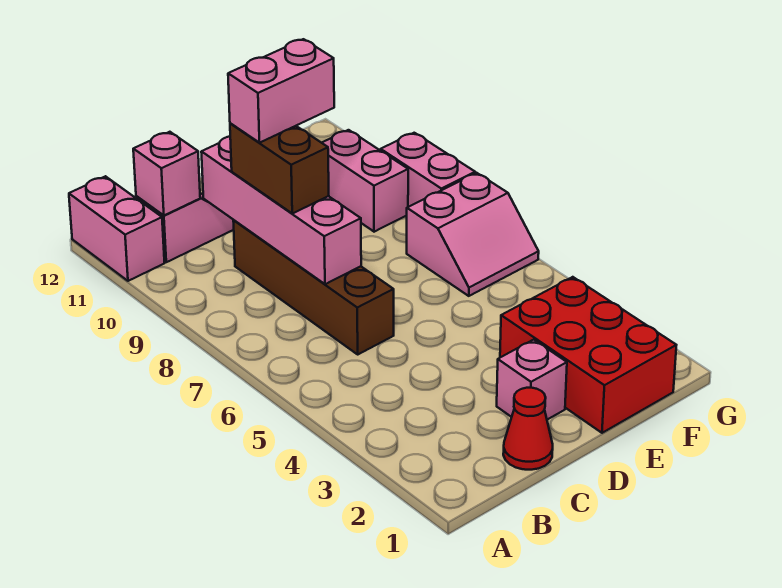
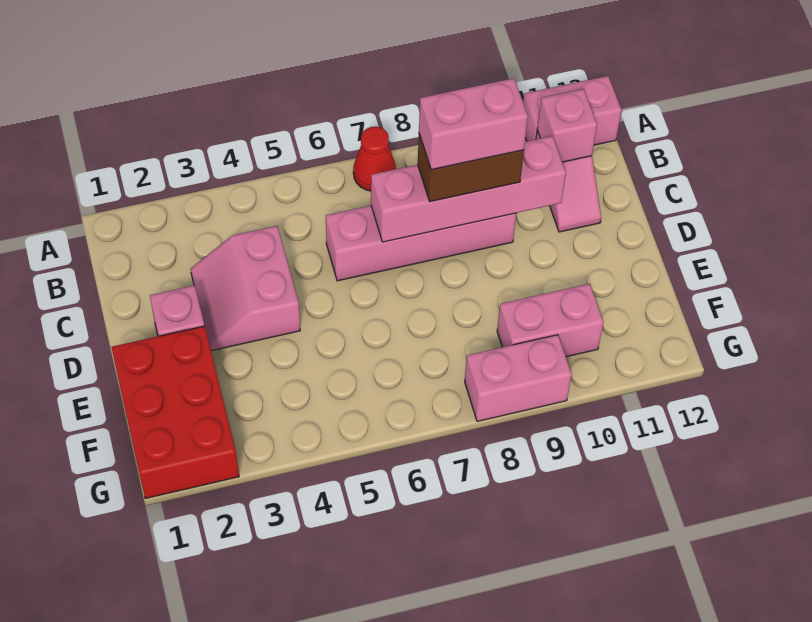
red 1x1 cone [503,388,553,470] -> red 1x1 cone moved to [353,127,396,191]
brown 1x4 brick [233,220,394,354] -> pink 1x4 brick [326,206,516,281]
pink 1x2 brick [228,39,334,143] -> pink 1x2 brick turned to [419,78,528,170]
red 2x3 brick [500,277,676,433] -> red 2x3 brick turned to [111,326,239,499]
pink 2x2 slope [407,173,539,296] -> pink 2x2 slope moved to [191,226,300,351]

